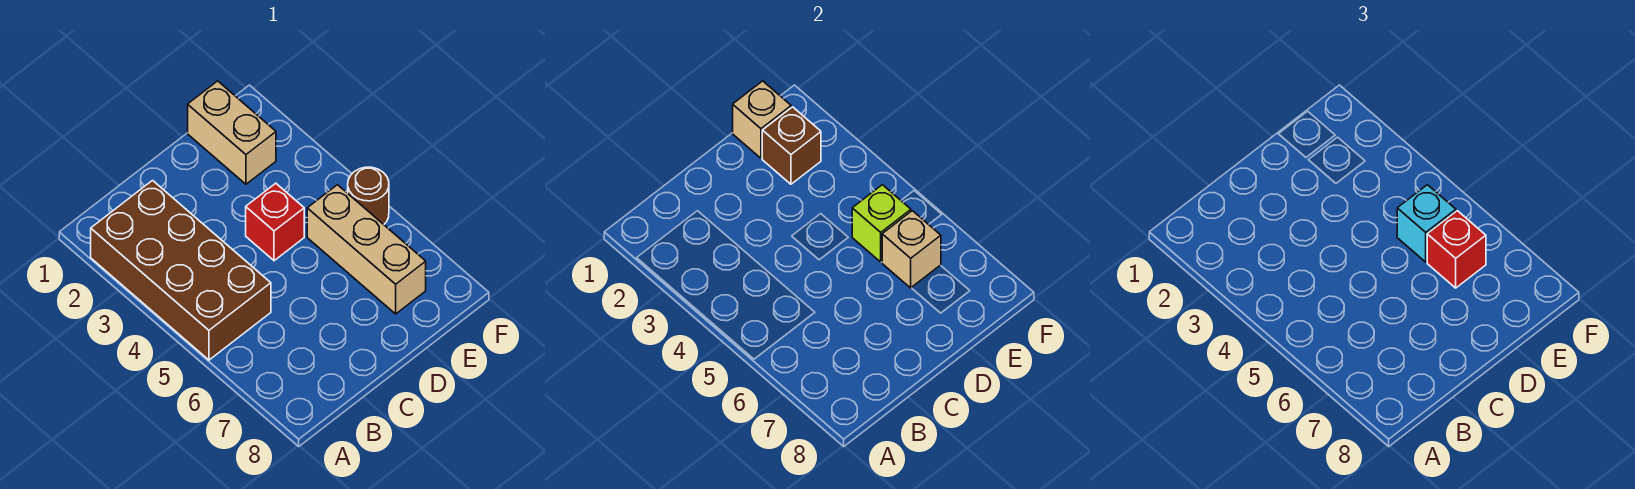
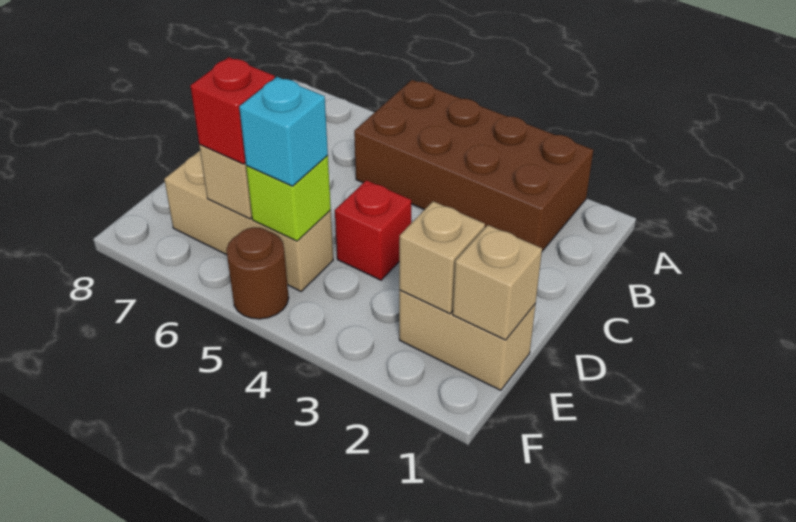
brown 1x1 brick [762,107,821,184] -> tan 1x1 brick [399,201,485,314]

